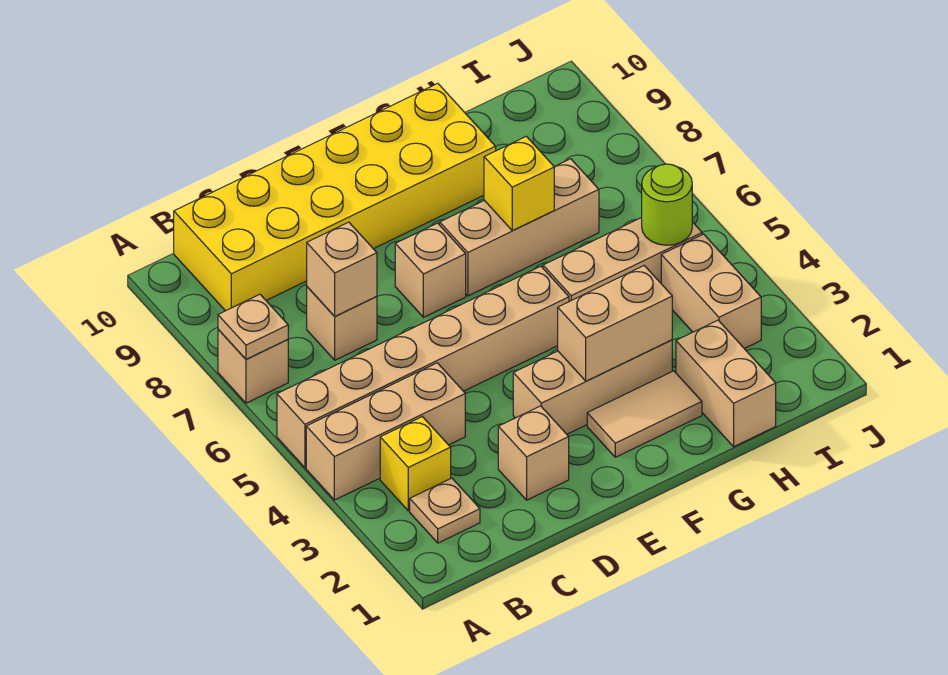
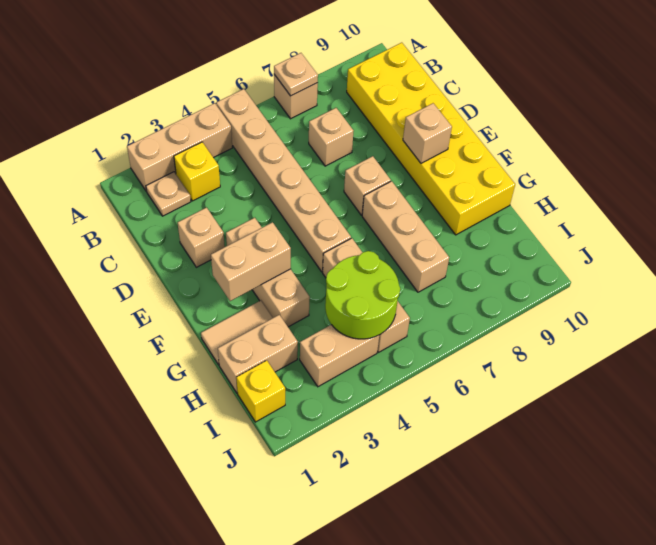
tan 1x3 brick [306,363,465,500] -> tan 1x3 brick turned to [127,103,232,191]
tan 1x1 brick [307,222,377,316] -> tan 1x1 brick moved to [403,103,452,163]
tan 1x2 tile [587,371,702,457] -> tan 1x2 tile turned to [201,301,273,365]
tan 1x2 brick [558,266,672,381] -> tan 1x2 brick turned to [211,222,291,301]
yellow 1x1 brick [484,136,554,231] -> yellow 1x1 brick moved to [236,360,285,422]
lime 1x1 round brick [642,164,692,245] -> lime 2x2 round brick [325,251,400,339]

